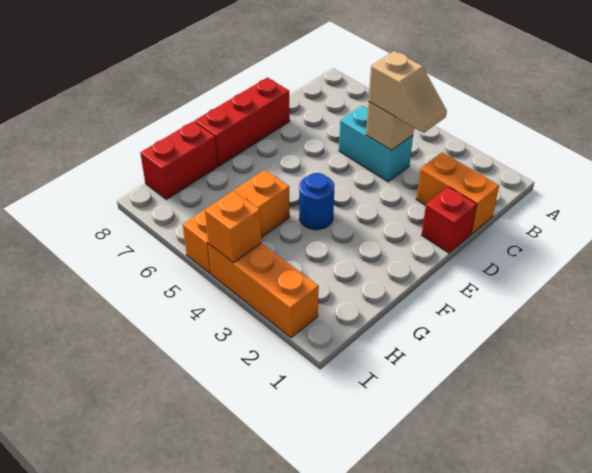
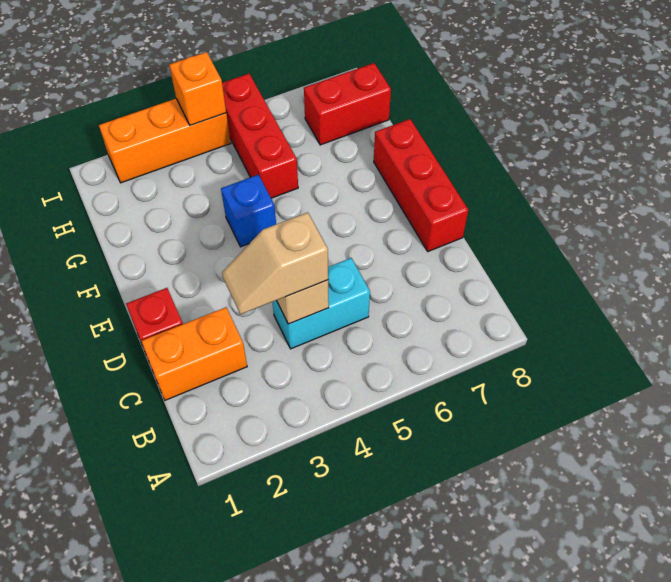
blue 1x1 round brick [299,173,334,230] -> blue 1x1 brick [221,175,276,247]
orange 1x3 brick [183,170,290,274] -> red 1x3 brick [222,74,298,198]
red 1x2 brick [140,121,218,199] -> red 1x2 brick turned to [304,63,391,145]

